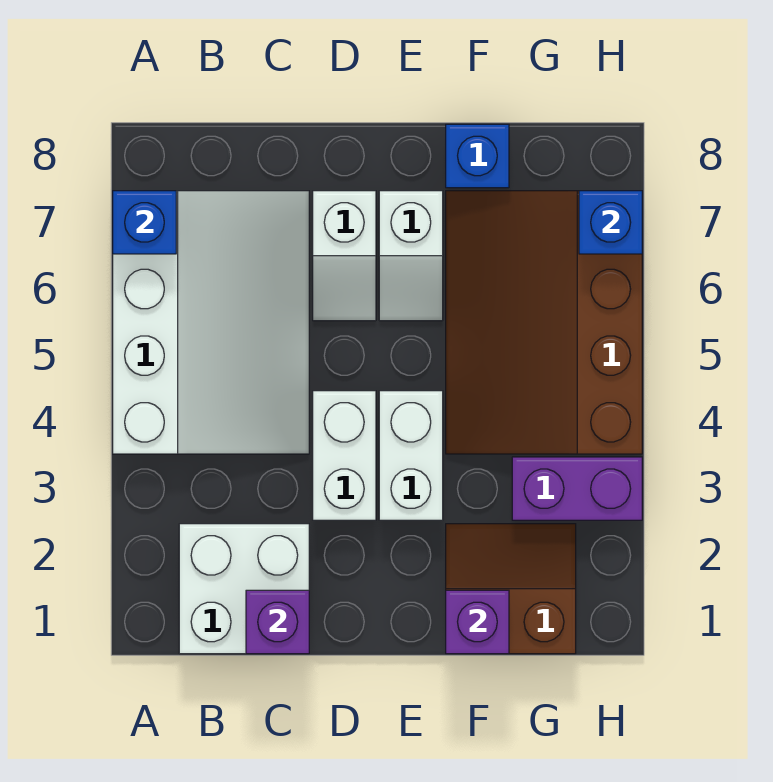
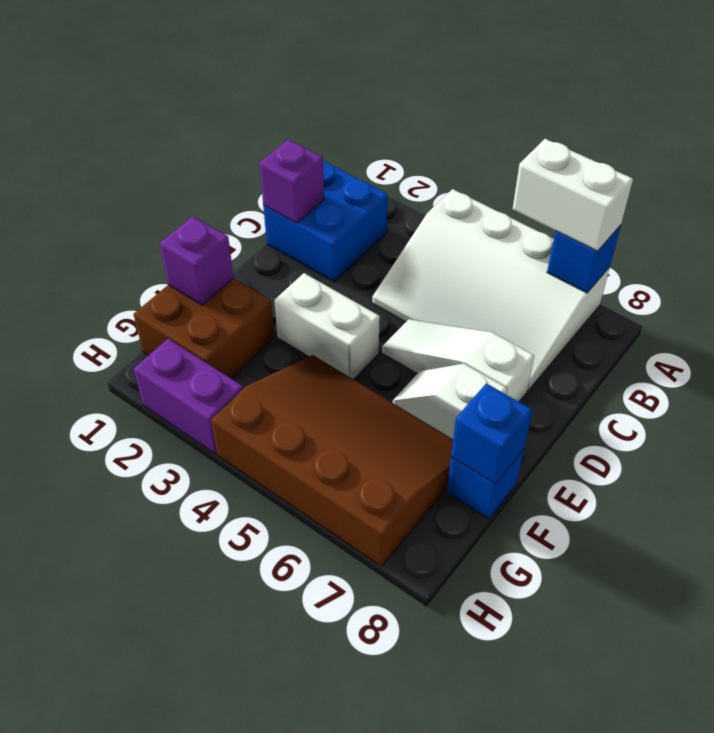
white 2x2 brick [179,524,309,654] -> blue 2x2 brick [263,161,388,282]
white 1x2 brick [313,391,376,520] -> white 1x2 brick moved to [513,139,633,251]
white 1x2 slope [313,191,376,321] -> white 1x3 slope [382,319,534,402]
brown 2x2 slope [446,524,576,654] -> brown 2x2 brick [134,278,274,379]
purple 1x2 brick [512,457,642,520] -> purple 1x2 brick turned to [134,339,243,454]
blue 1x1 brick [579,191,642,254] -> blue 1x1 brick moved to [451,383,532,484]

